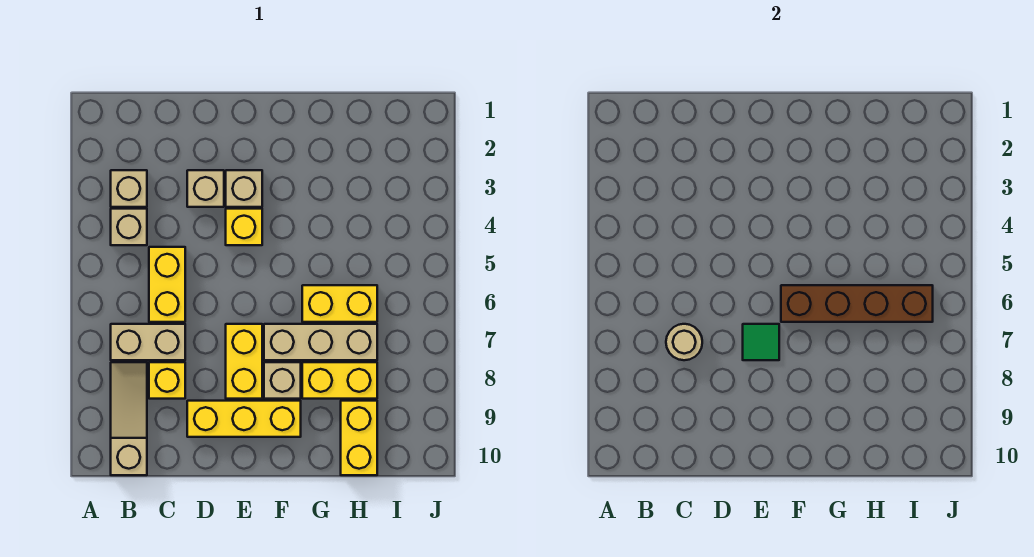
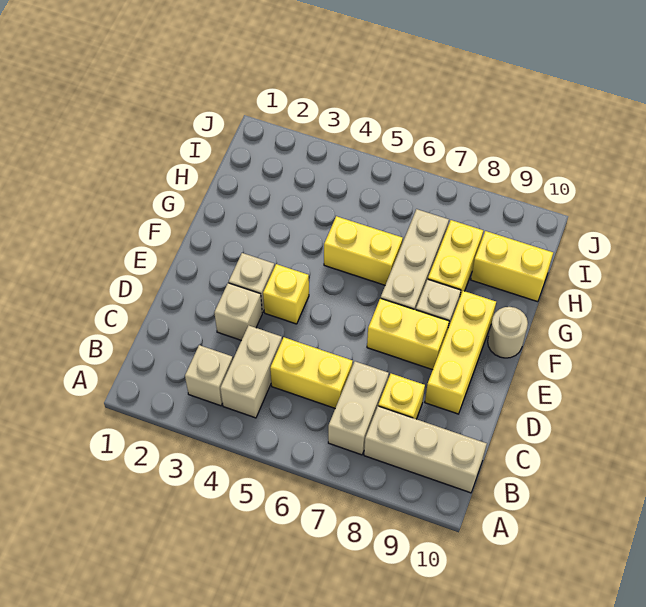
tan 1x1 brick [111,209,147,245] -> tan 1x2 brick [220,325,282,418]
tan 1x3 slope [111,362,147,475] -> tan 1x3 brick [364,406,487,493]
tan 1x1 round brick [666,324,702,360] -> tan 1x1 round brick moved to [488,307,528,358]
green 1x1 tile [743,324,779,360] -> none
brown 1x4 brick [781,285,933,322] -> none
yellow 1x2 brick [302,285,377,322] -> yellow 1x2 brick turned to [324,216,403,285]

